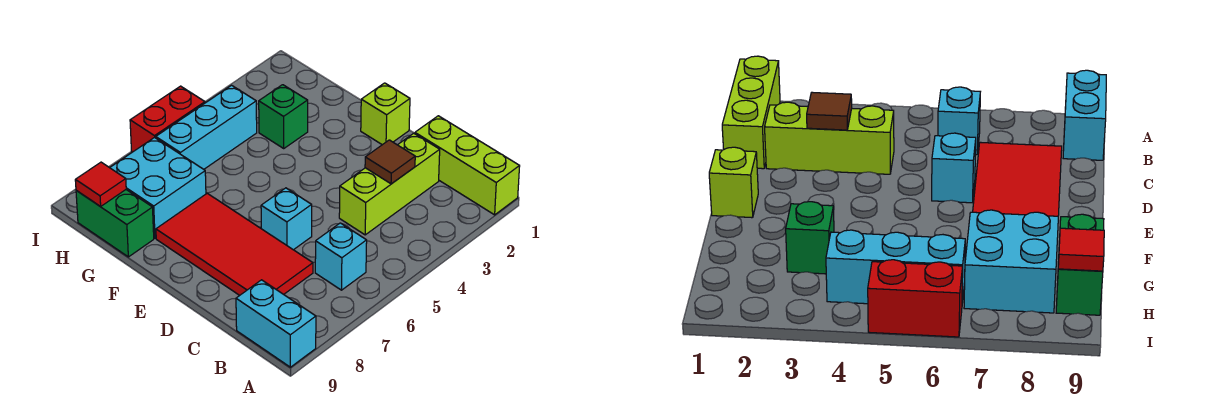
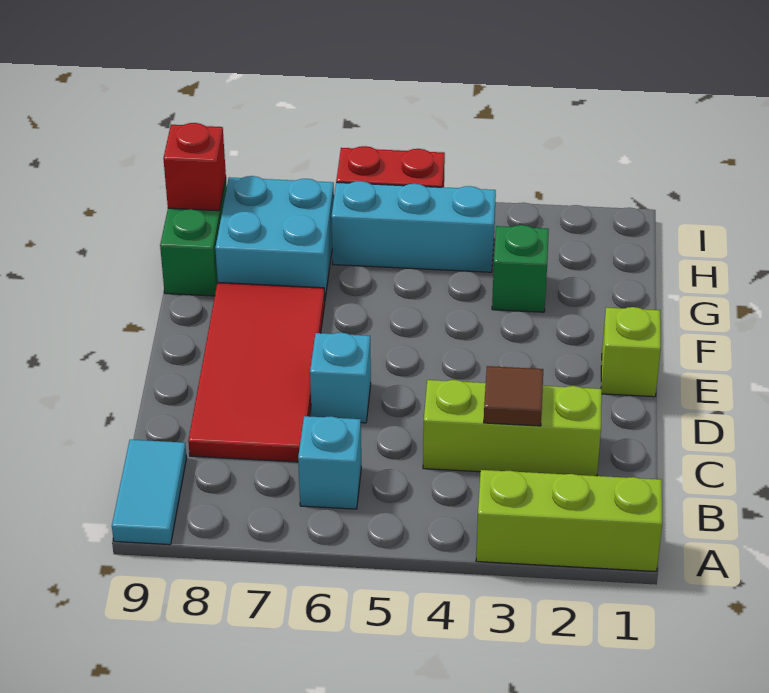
lime 1x3 brick [415,116,520,215] -> lime 1x3 brick turned to [476,470,662,571]
cyan 1x2 brick [236,280,316,367] -> cyan 1x2 tile [112,440,187,545]
red 1x1 tile [75,162,126,207] -> red 1x1 brick [163,123,226,211]

